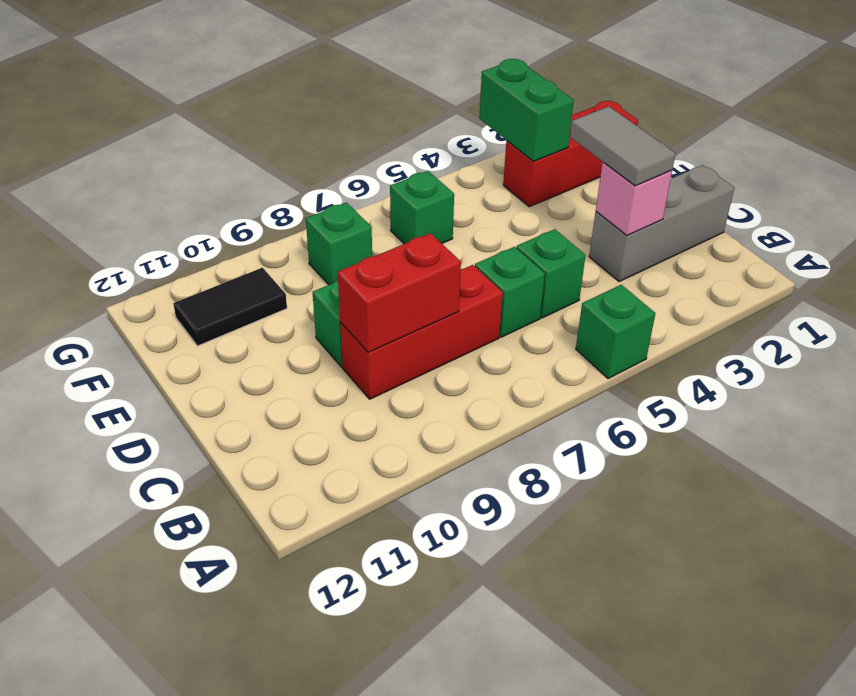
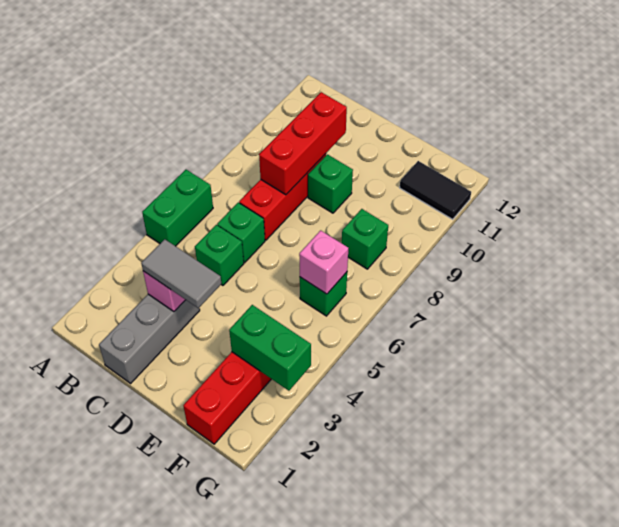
green 1x1 brick [576,285,655,379] -> green 1x2 brick [142,170,213,246]
red 1x2 brick [338,233,461,352] -> red 1x3 brick [259,92,347,195]
none -> pink 1x1 brick [299,230,348,294]
black 1x2 tile [173,268,287,346] -> black 1x2 tile turned to [400,161,471,219]

